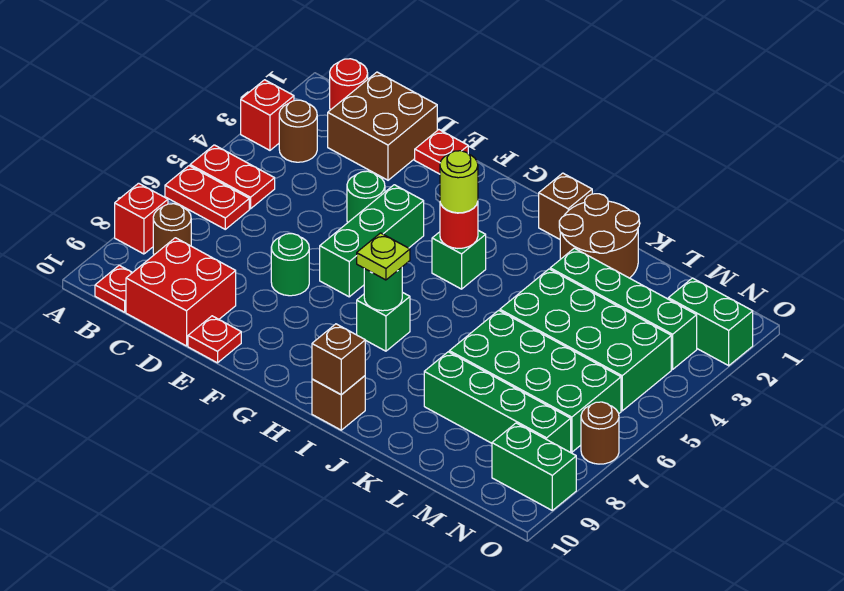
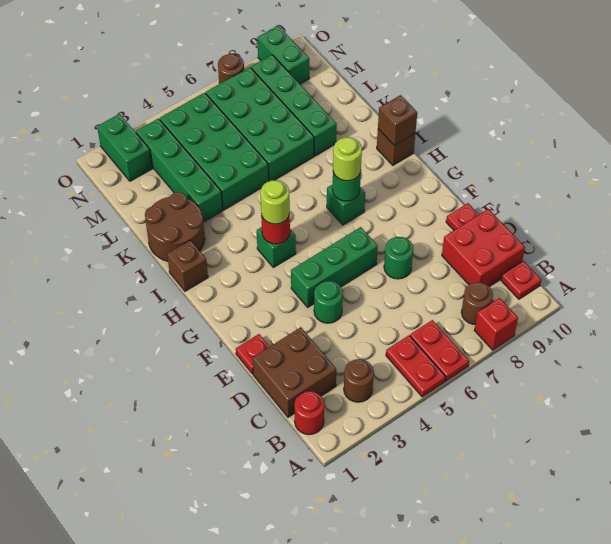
red 1x1 brick [241,80,294,150] -> none
lime 1x1 plate [357,233,410,280] -> lime 1x1 round brick [333,137,362,181]

